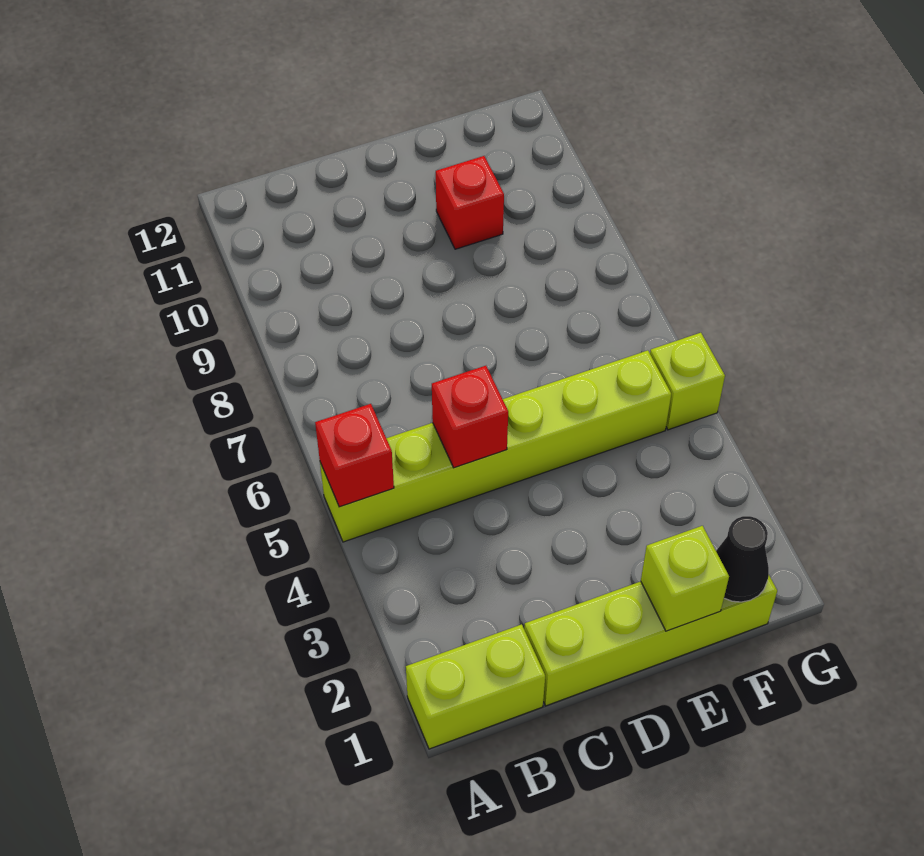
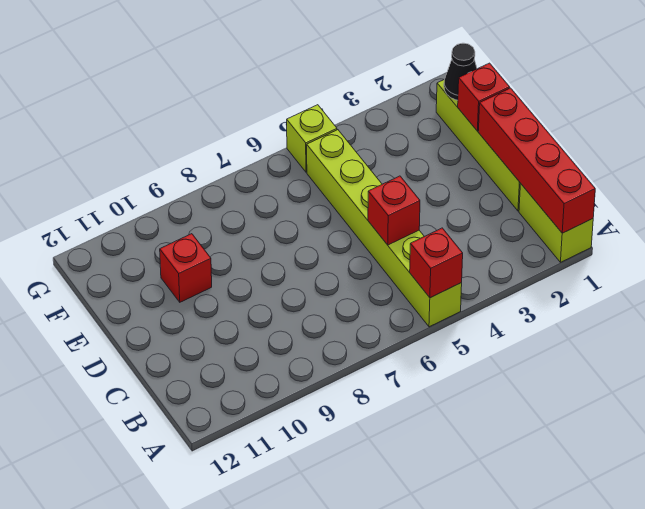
none -> red 1x4 brick [478,88,595,233]
lime 1x1 brick [641,526,729,631] -> red 1x1 brick [458,63,510,131]

